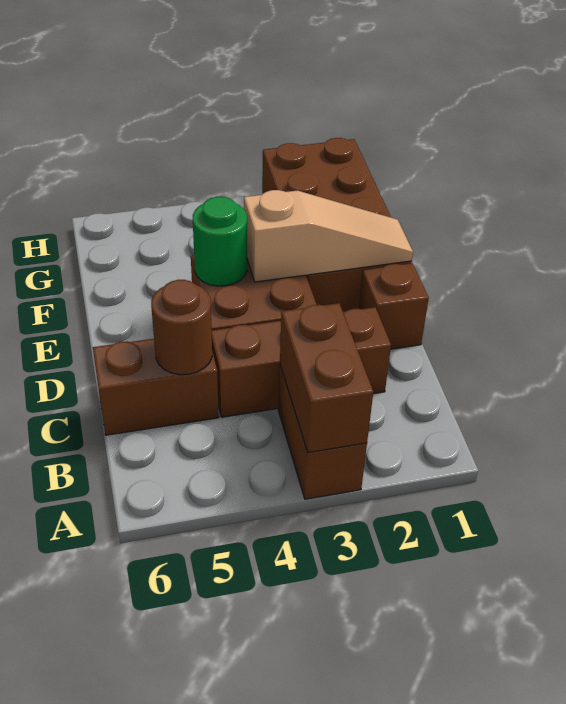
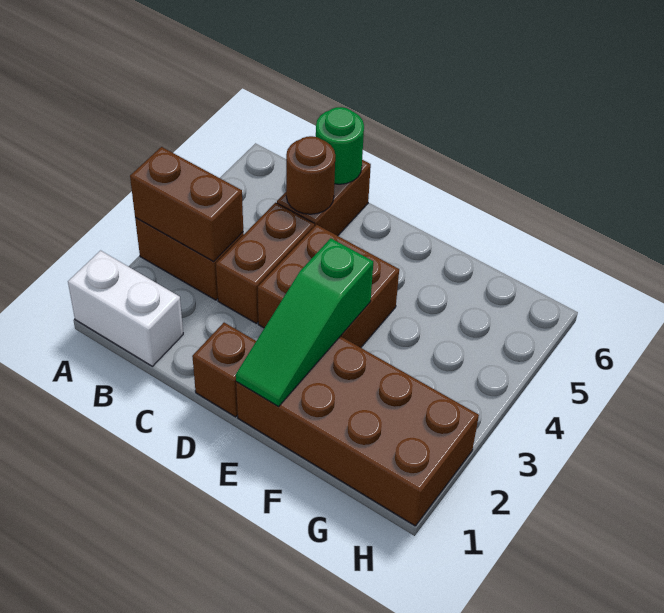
none -> white 1x2 brick [68,251,183,366]
brown 1x3 brick [212,307,391,417] -> brown 1x2 brick [216,203,314,323]
tan 1x3 slope [244,190,413,282] -> green 1x3 slope [236,238,373,406]
green 1x1 round brick [193,197,247,286] -> green 1x1 round brick moved to [316,107,364,184]

